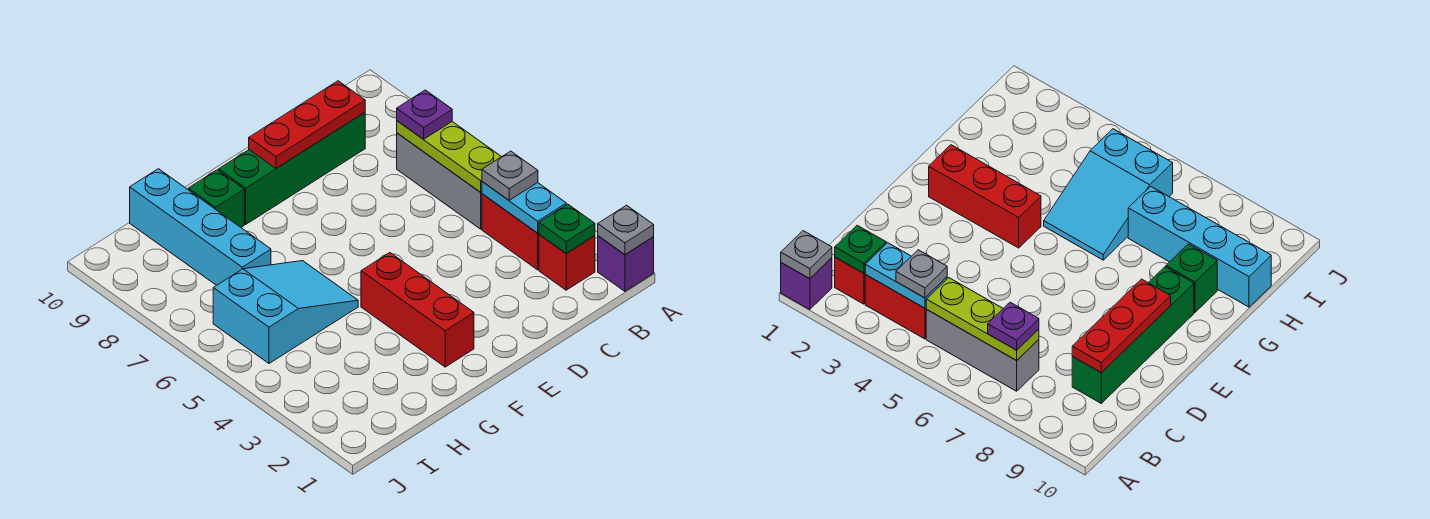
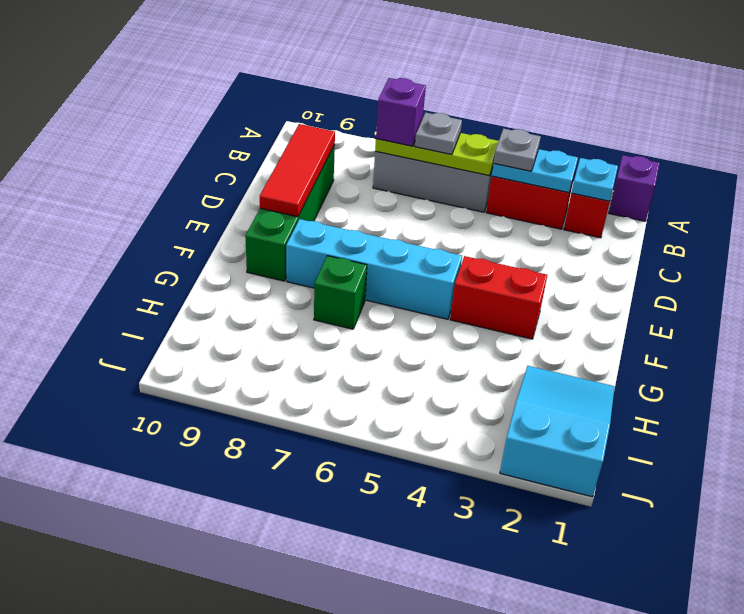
grey 1x1 plate [598,205,654,255] -> grey 1x1 plate moved to [415,112,462,155]
green 1x1 plate [539,204,595,253] -> cyan 1x1 plate [571,158,618,201]
purple 1x1 plate [397,90,452,139] -> purple 1x1 brick [376,78,426,146]
red 1x3 plate [249,81,365,168] -> red 1x3 tile [260,124,335,217]
red 1x3 brick [361,253,474,367] -> red 1x2 brick [450,256,547,339]
cyan 2x3 slope [213,261,358,363] -> cyan 2x3 slope moved to [500,366,614,497]
green 1x1 brick [188,170,244,227] -> green 1x1 brick moved to [314,256,367,329]
cyan 1x4 brick [130,169,271,285] -> cyan 1x4 brick moved to [286,219,462,319]

